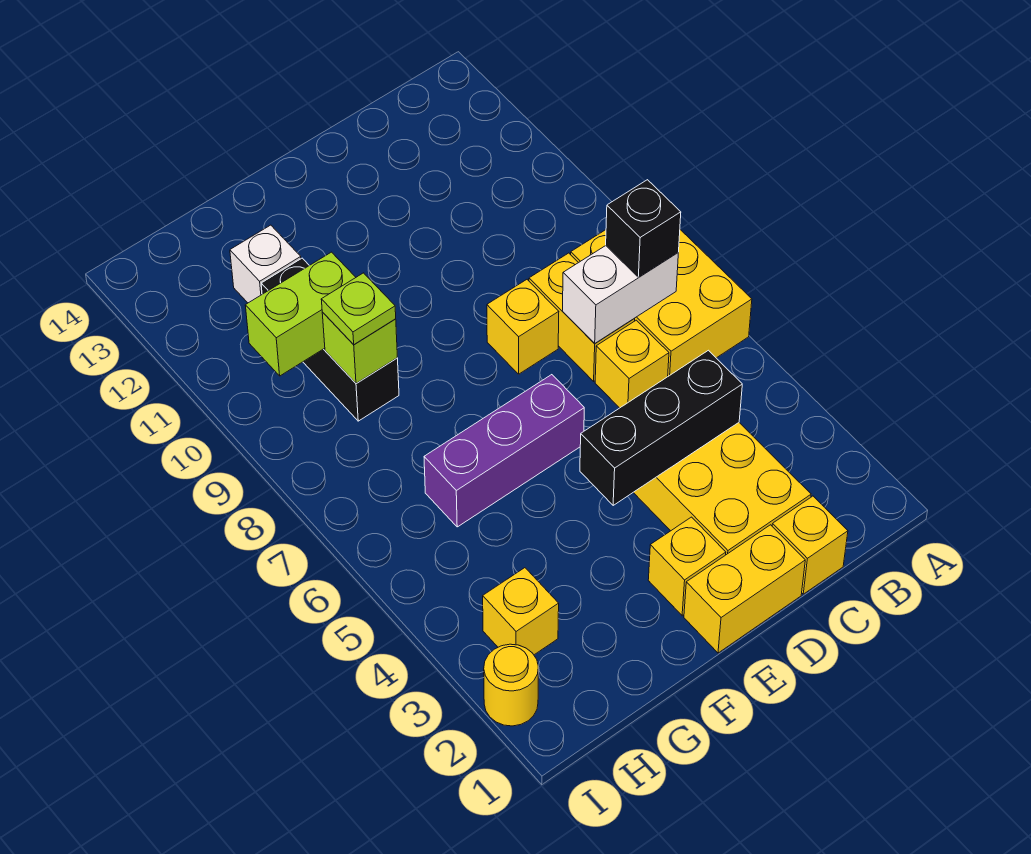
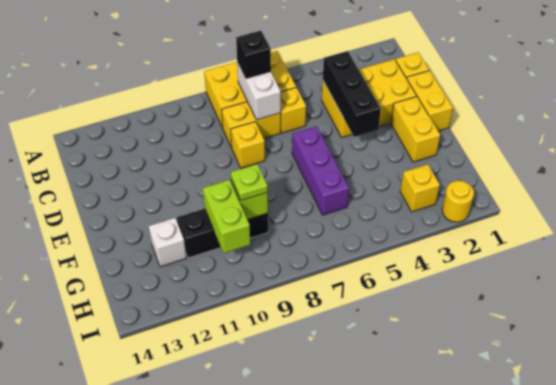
yellow 1x1 brick [648,517,726,616] -> yellow 1x2 brick [391,96,440,162]

